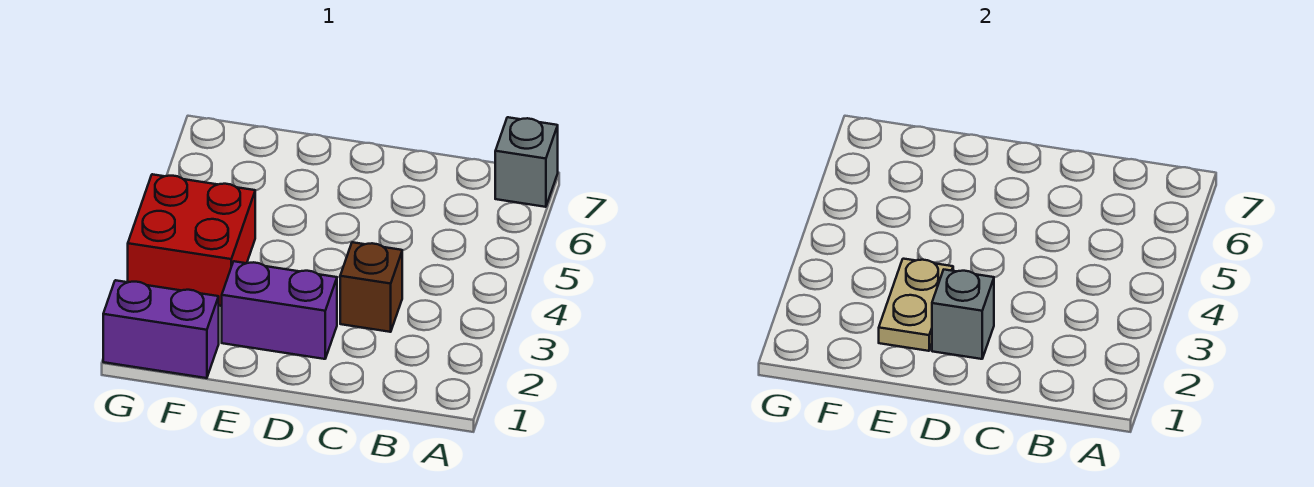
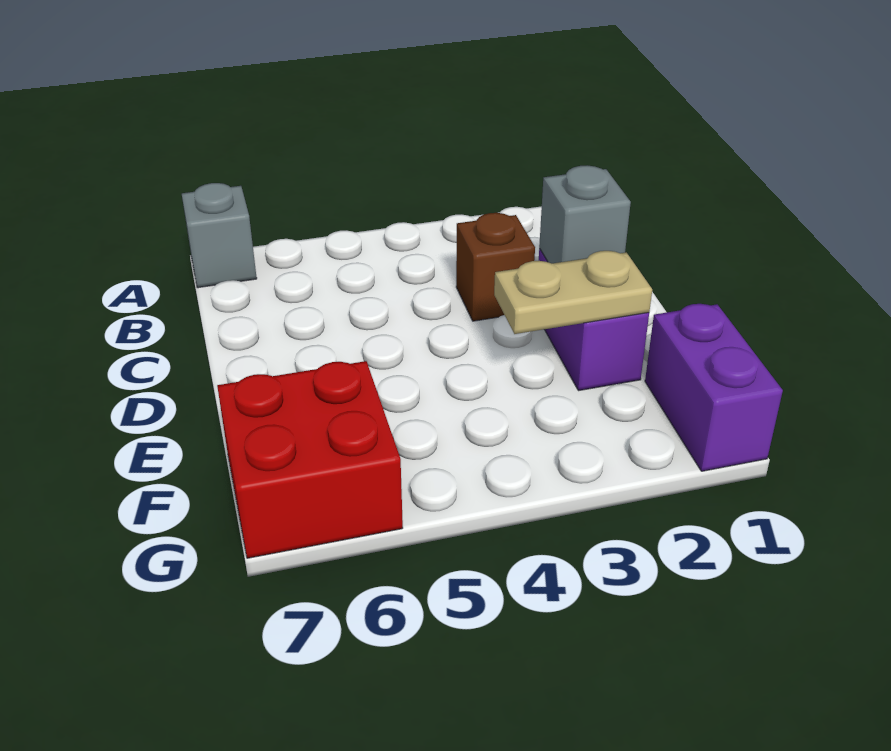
red 2x2 brick [128,174,255,306] -> red 2x2 brick moved to [217,361,403,558]

